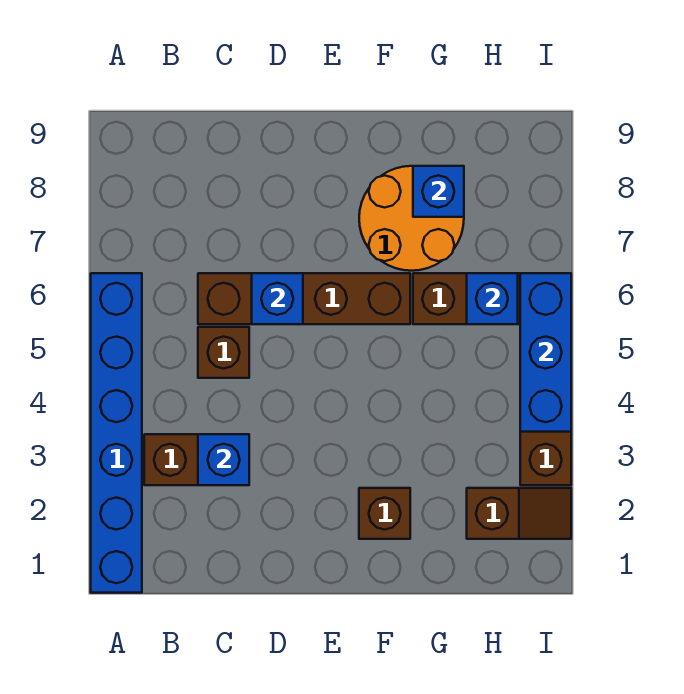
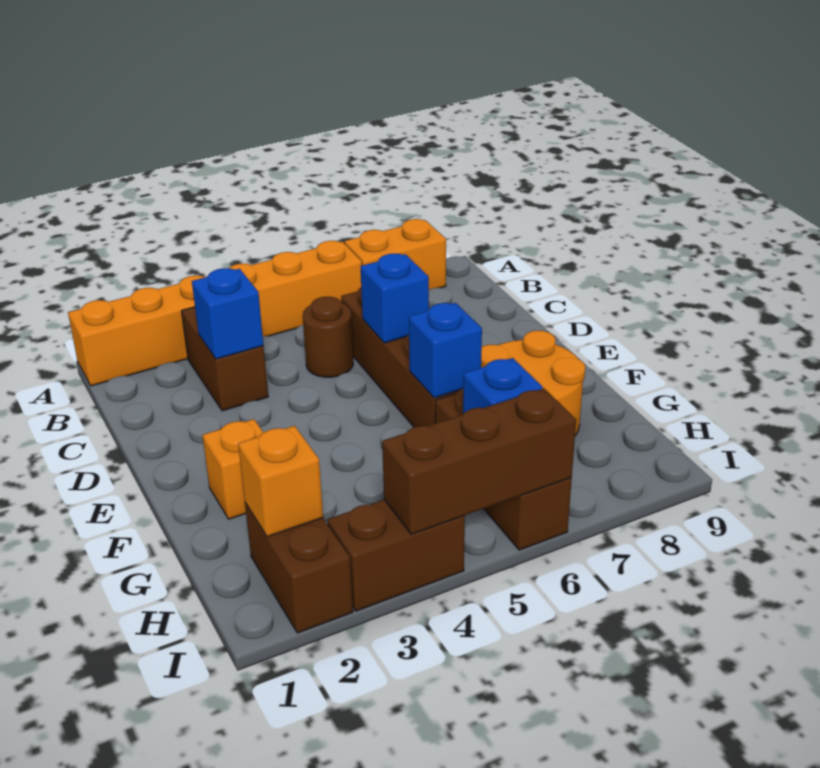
blue 1x6 brick [91,273,142,593] -> orange 1x6 brick [68,241,362,386]
none -> orange 1x2 brick [345,219,446,289]
brown 1x1 brick [198,327,249,378] -> brown 1x1 round brick [303,297,353,377]
brown 1x1 brick [359,488,410,539] -> orange 1x1 brick [203,419,264,519]
blue 1x1 brick [413,166,464,217] -> blue 1x1 brick moved to [409,303,482,398]
brown 1x2 slope [467,488,571,539] -> brown 1x2 brick [245,503,353,633]
none -> orange 1x1 brick [238,426,323,537]
blue 1x3 brick [520,273,571,432] -> brown 1x3 brick [382,389,576,534]

